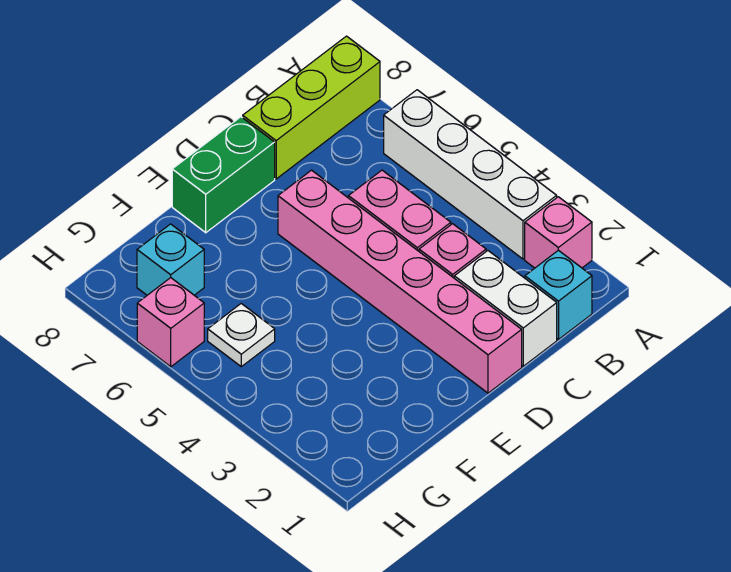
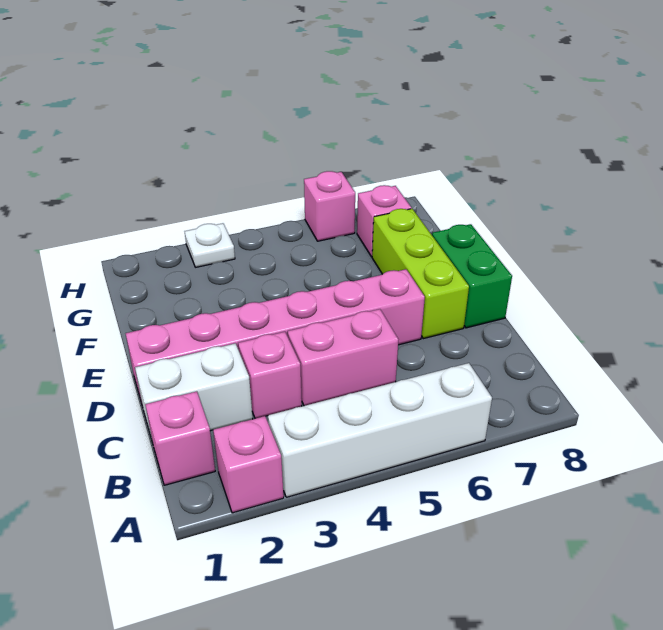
lime 1x3 brick [243,36,380,179] -> lime 1x3 brick moved to [372,209,469,339]
cyan 1x1 brick [525,250,592,339] -> pink 1x1 brick [145,391,215,485]
white 1x1 plate [208,304,275,367] -> white 1x1 plate moved to [184,223,235,267]
cyan 1x1 brick [137,224,204,295] -> pink 1x1 brick [357,185,411,257]

